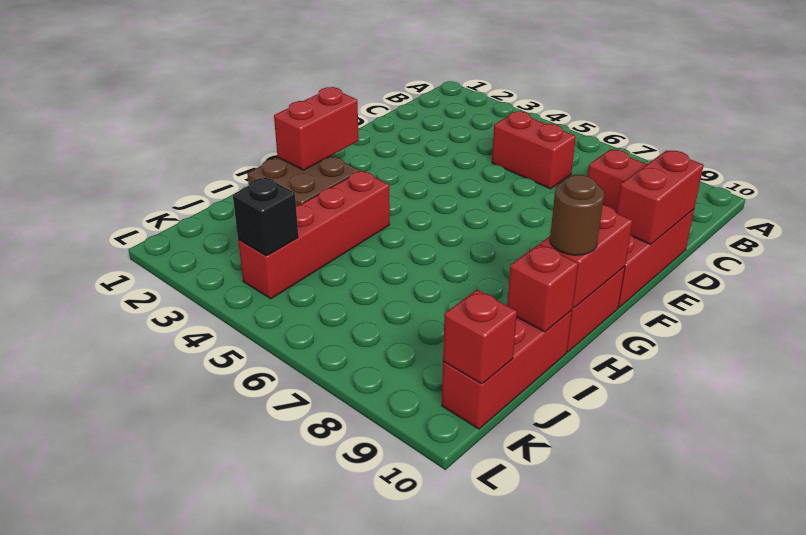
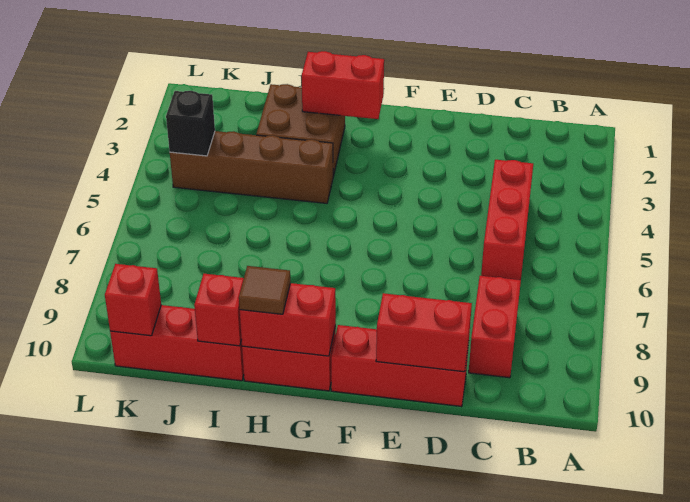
red 1x2 brick [492,111,576,189] -> red 1x3 brick [481,160,533,280]
red 1x4 brick [238,171,390,299] -> brown 1x4 brick [170,131,333,203]
brown 1x1 round brick [550,175,604,255] -> brown 1x1 tile [239,266,290,314]

